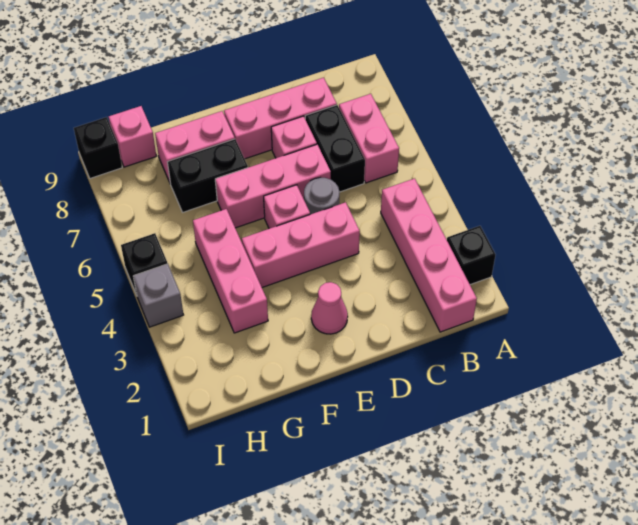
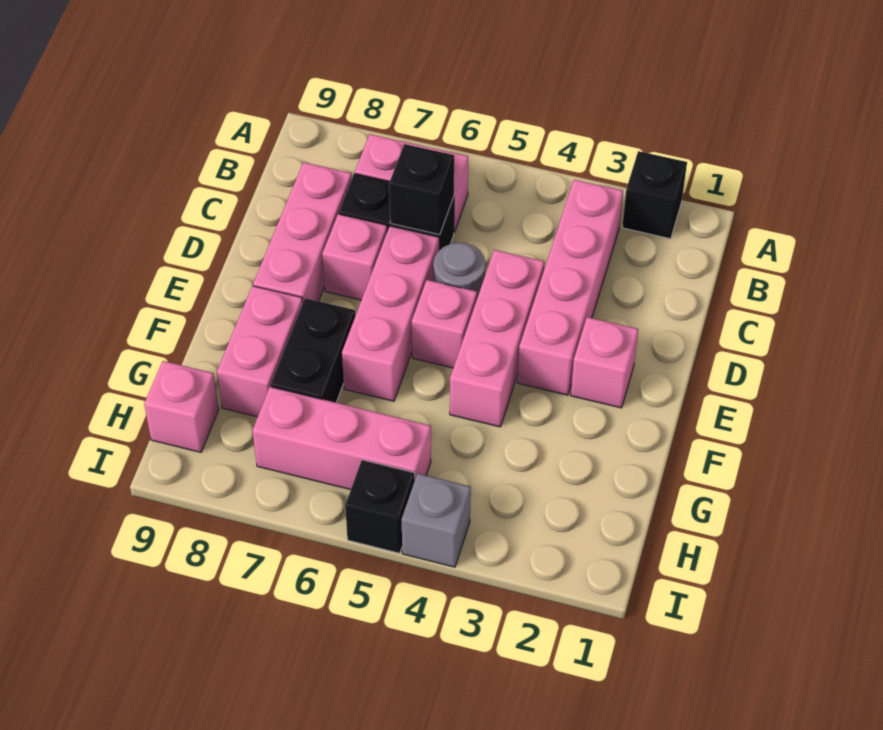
pink 1x4 brick [381,178,477,332] -> pink 1x4 brick turned to [518,180,623,395]
pink 1x1 cone [311,282,348,334] -> pink 1x1 brick [571,317,638,408]
pink 1x3 brick [193,209,268,333] -> pink 1x3 brick moved to [253,387,431,490]
black 1x1 brick [74,117,122,178] -> black 1x1 brick moved to [389,144,454,235]

